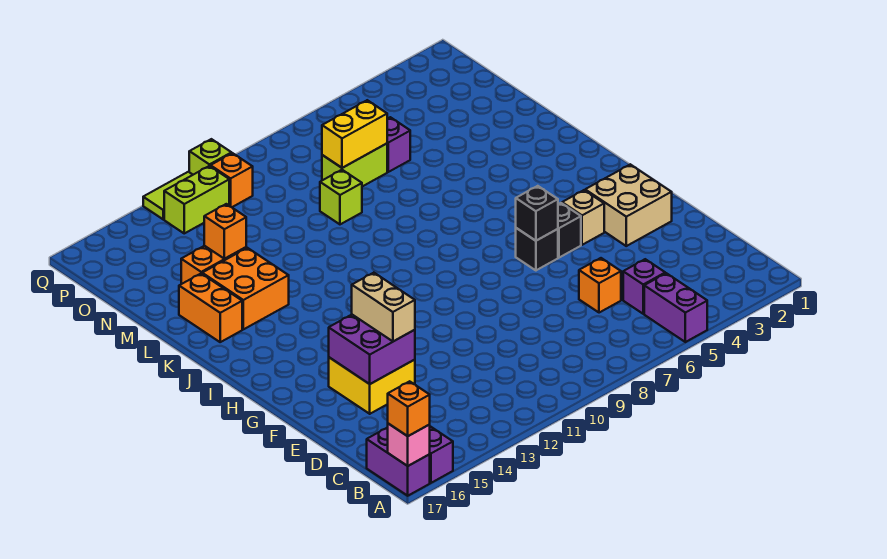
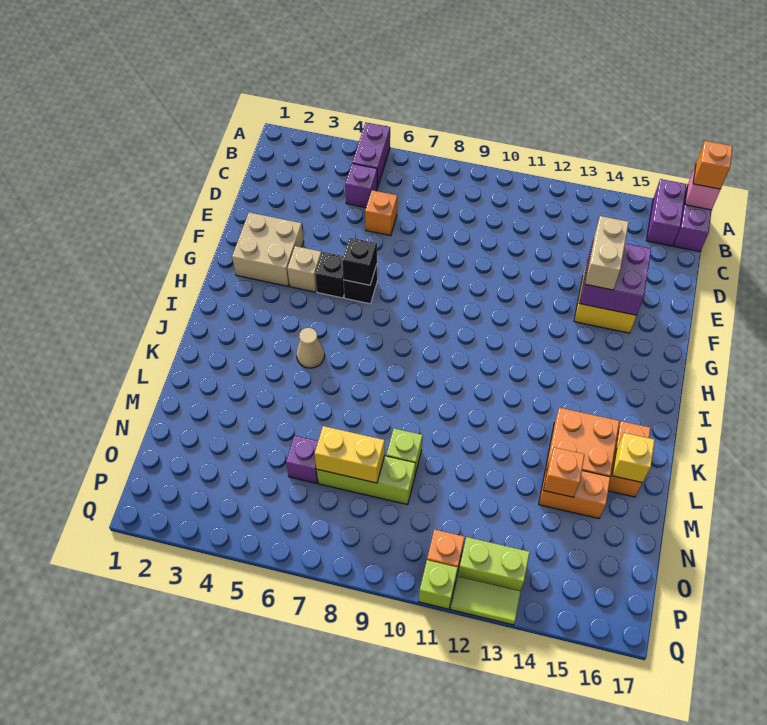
none -> tan 1x1 cone [296,328,325,368]
none -> yellow 1x1 brick [612,433,655,483]
lime 1x2 brick [322,144,387,187] -> lime 1x3 brick [317,456,415,504]

